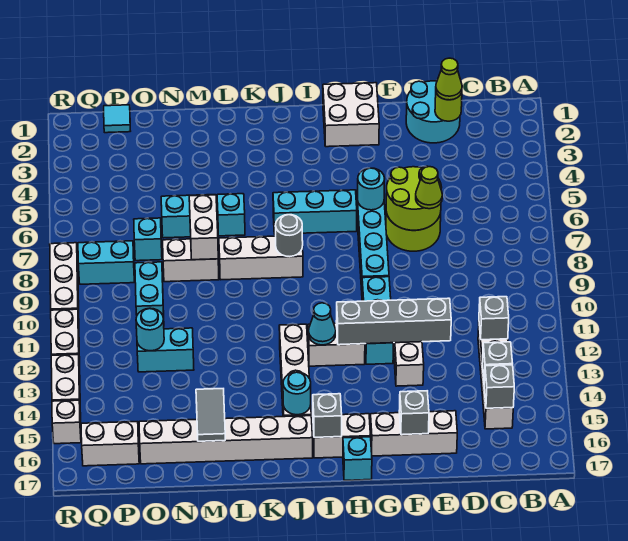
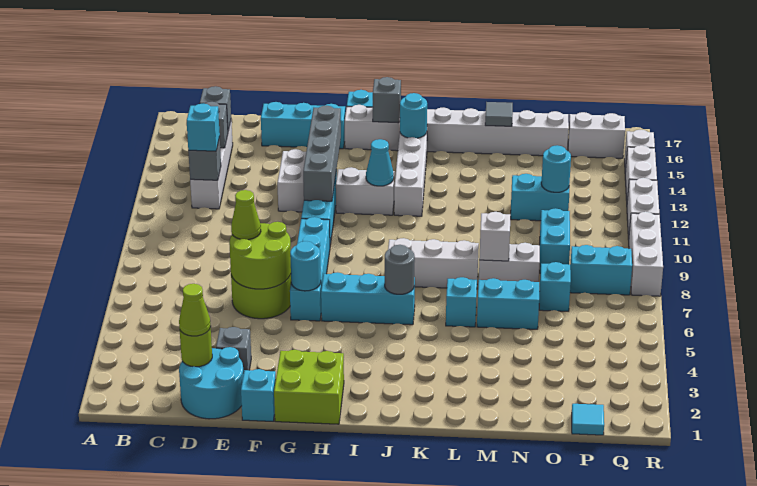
none -> cyan 1x1 brick [187,104,220,151]
grey 1x4 brick [336,298,451,345] -> grey 1x4 brick turned to [303,106,341,201]
white 1x3 brick [370,411,457,456] -> cyan 1x3 brick [261,102,345,149]
none -> cyan 1x1 brick [241,369,276,421]
grey 1x1 brick [399,391,429,435] -> grey 1x1 brick moved to [216,327,251,374]
white 2x2 brick [323,83,379,147] -> lime 2x2 brick [274,350,344,424]
grey 1x1 round brick [276,215,303,257] -> grey 1x1 round brick moved to [385,245,415,294]
white 1x2 brick [189,195,218,260] -> white 1x1 brick [479,212,510,261]
grey 1x2 tile [196,389,225,441] -> grey 1x1 tile [485,102,513,126]

